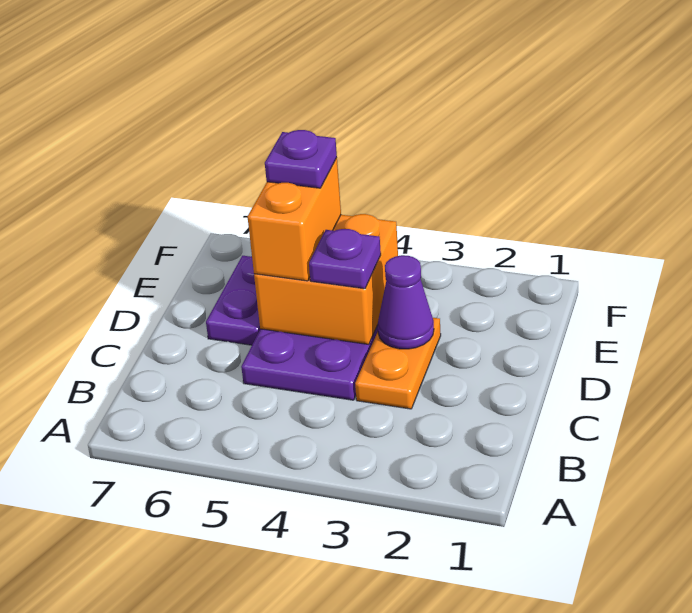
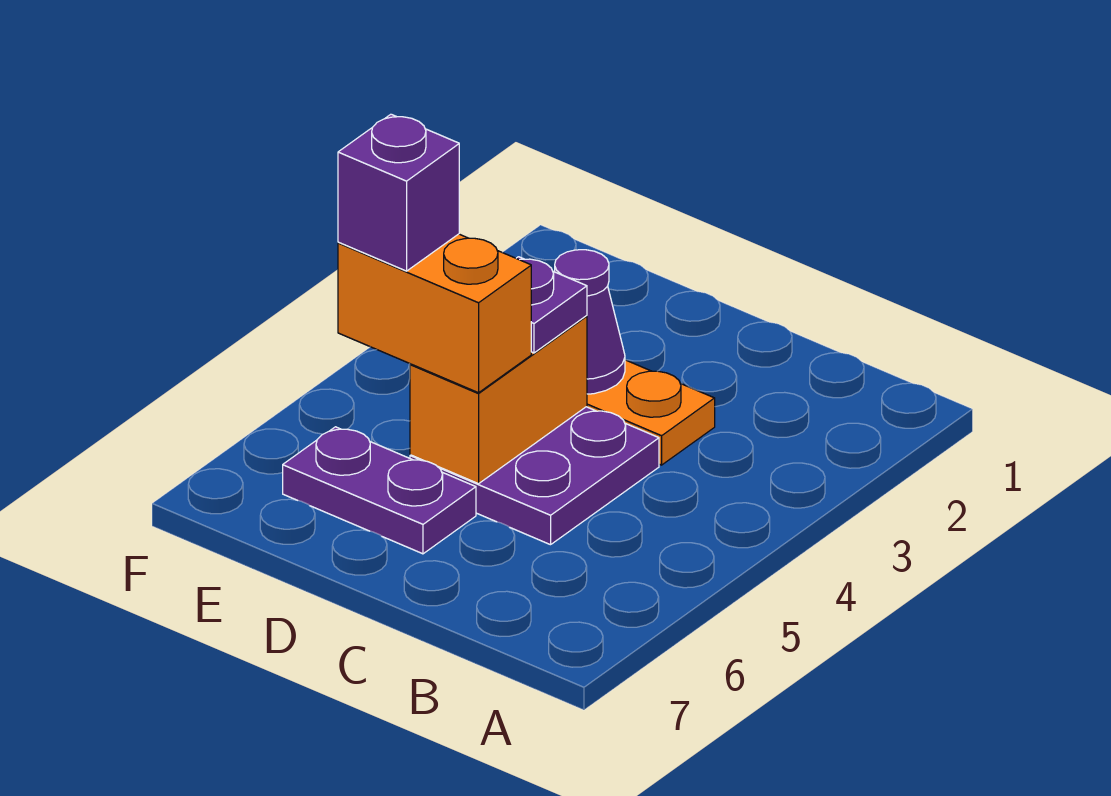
orange 2x2 brick [254,214,398,344] -> orange 1x2 brick [410,316,587,484]
purple 1x1 plate [265,130,337,188] -> purple 1x1 brick [338,114,459,271]

